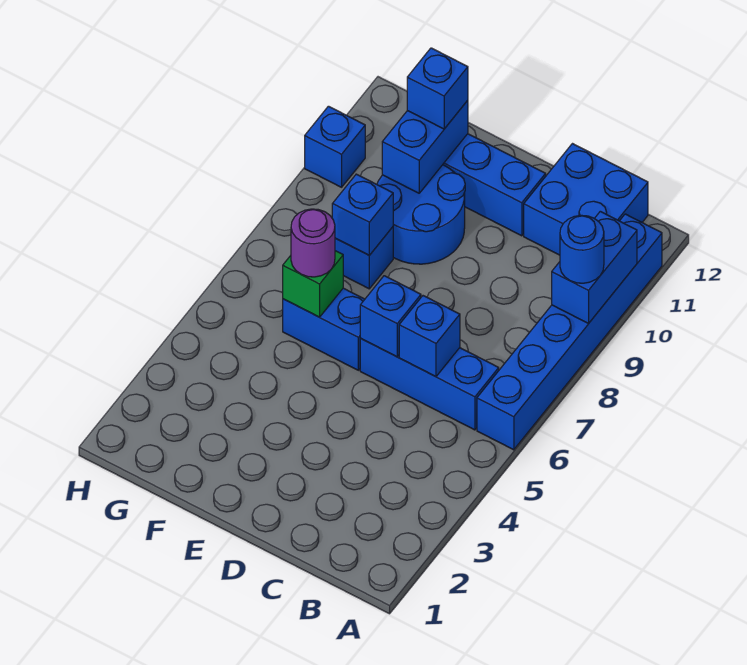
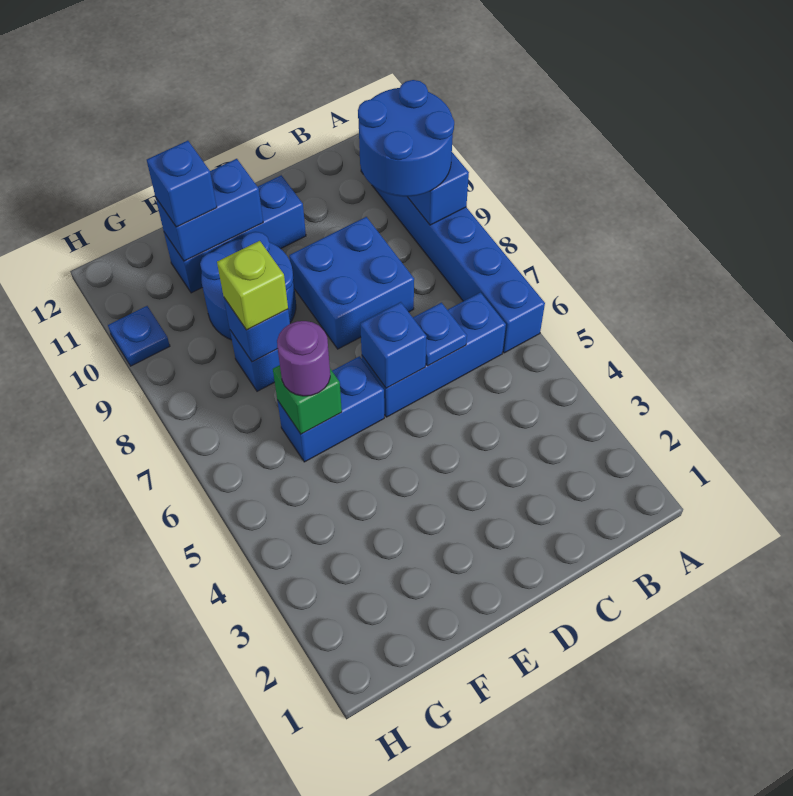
blue 1x1 round brick [560,215,604,283] -> blue 2x2 round brick [358,80,454,197]
blue 2x2 brick [524,144,648,255] -> blue 2x2 brick moved to [289,217,414,349]
blue 1x1 brick [399,296,460,377] -> blue 1x1 plate [413,303,467,366]
none -> lime 1x1 brick [217,241,288,330]
blue 1x2 brick [382,100,468,193] -> blue 1x2 brick turned to [156,159,263,261]
blue 1x1 brick [305,106,365,187] -> blue 1x1 plate [108,306,170,366]

